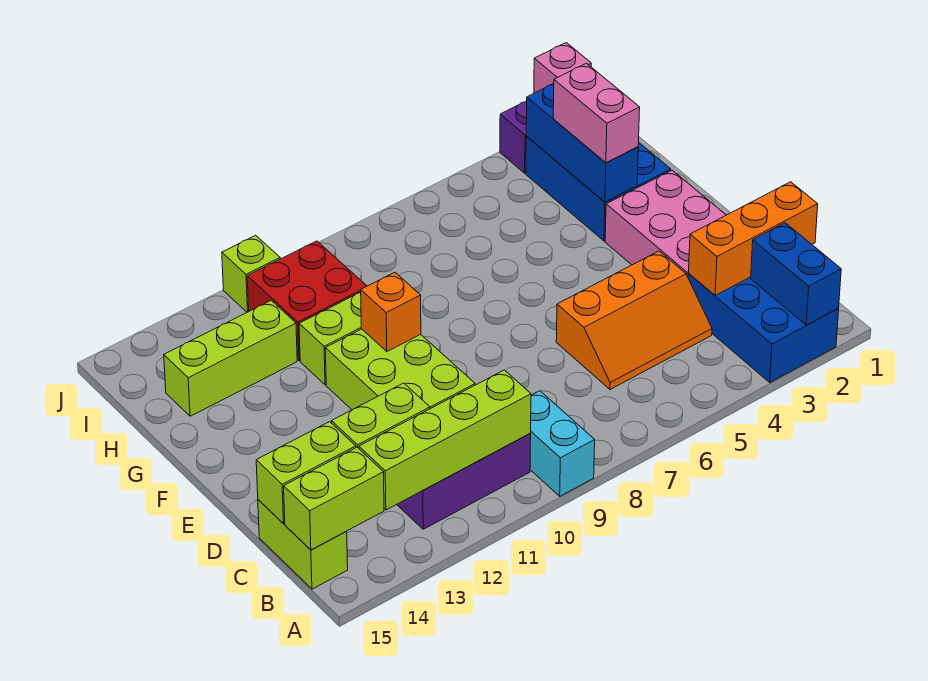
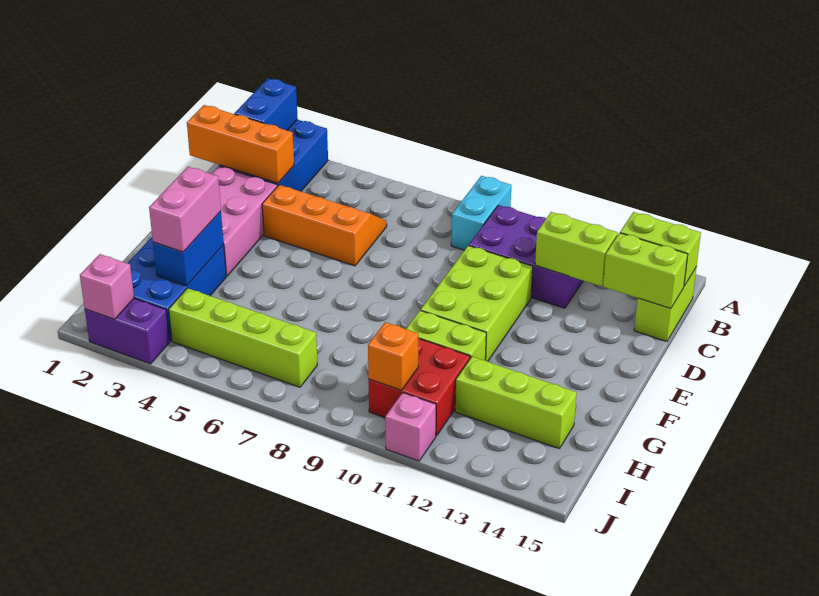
lime 1x4 brick [359,370,531,510] -> lime 1x4 brick moved to [169,288,317,387]
orange 1x1 brick [360,272,421,351] -> orange 1x1 brick moved to [368,322,418,390]
blue 1x3 brick [526,84,638,202] -> blue 1x2 brick [153,211,224,286]
lime 1x1 brick [222,235,280,312] -> pink 1x1 brick [385,393,436,461]

